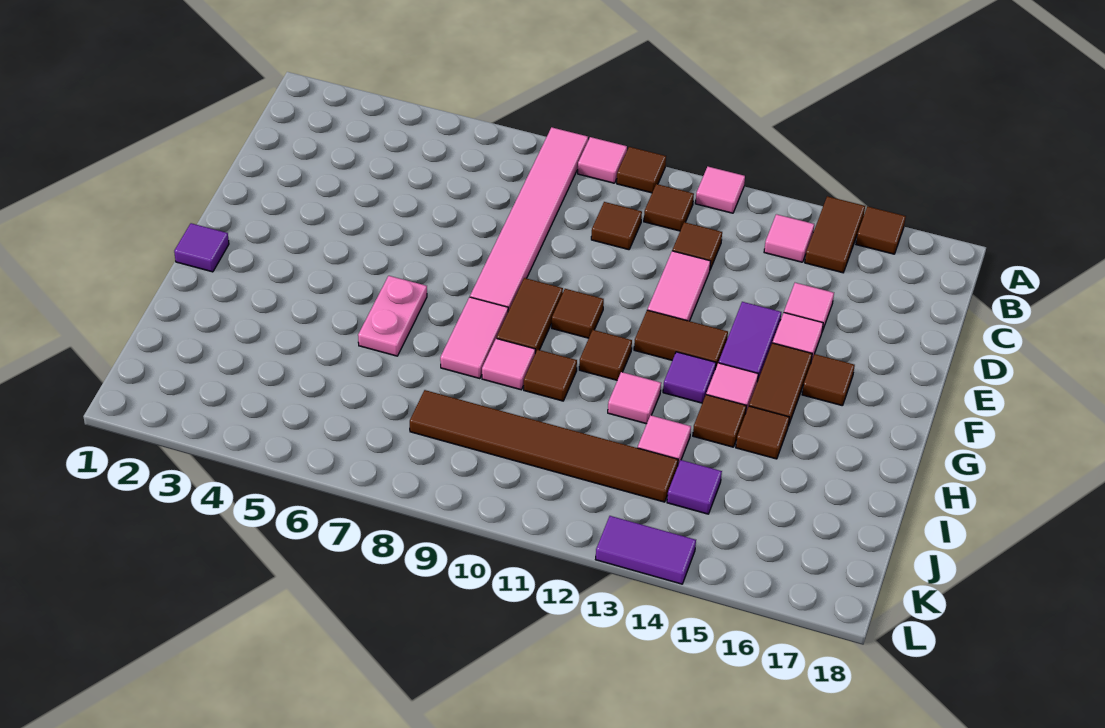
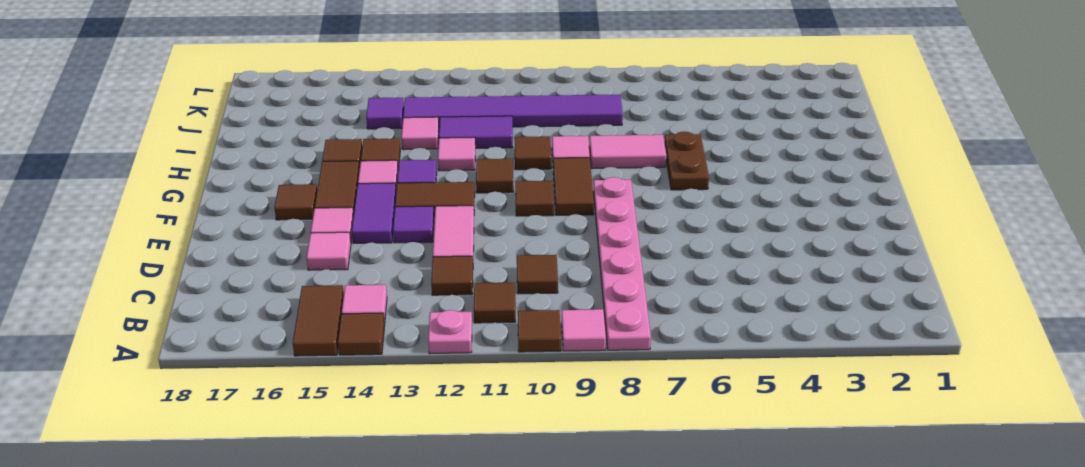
pink 1x6 tile [470,127,588,311] -> pink 1x6 plate [593,177,651,350]
pink 1x1 tile [695,167,745,213] -> pink 1x1 plate [428,310,472,354]
brown 1x1 tile [856,206,906,254] -> brown 1x1 tile moved to [338,313,385,355]
purple 1x1 tile [174,223,229,272] -> purple 1x1 tile moved to [393,206,434,243]
pink 1x2 plate [358,276,427,356] -> brown 1x2 plate [664,132,709,190]
pink 1x2 tile [440,297,508,379] -> pink 1x2 tile turned to [589,135,666,169]
brown 1x6 tile [410,390,678,502] -> purple 1x6 tile [403,94,623,128]
purple 1x2 tile [596,516,696,584] -> purple 1x2 tile moved to [439,116,513,148]

